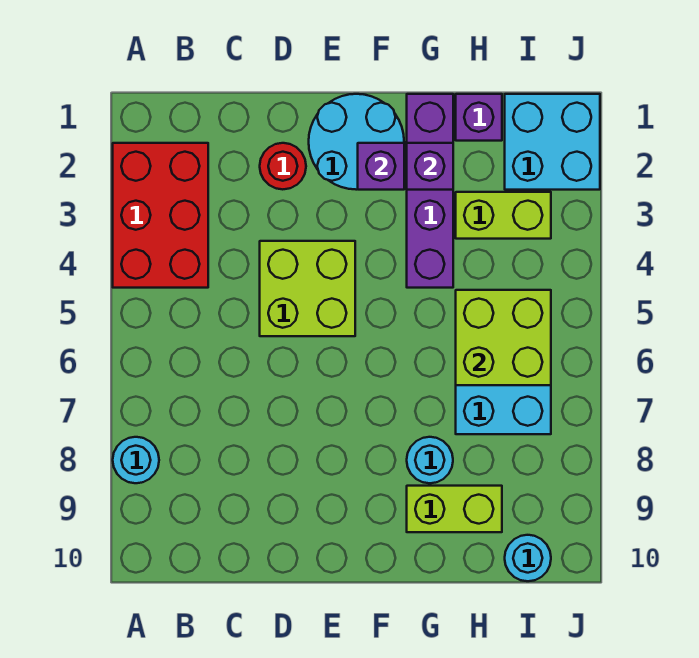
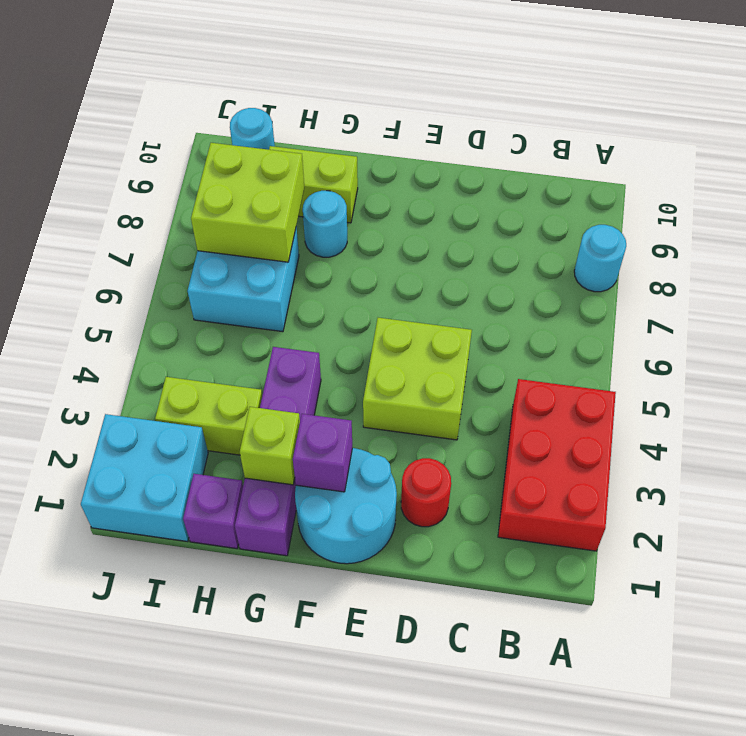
purple 1x1 brick [407,143,453,190] -> lime 1x1 brick [240,407,300,485]
lime 2x2 brick [456,290,551,385] -> lime 2x2 brick moved to [191,143,304,262]

